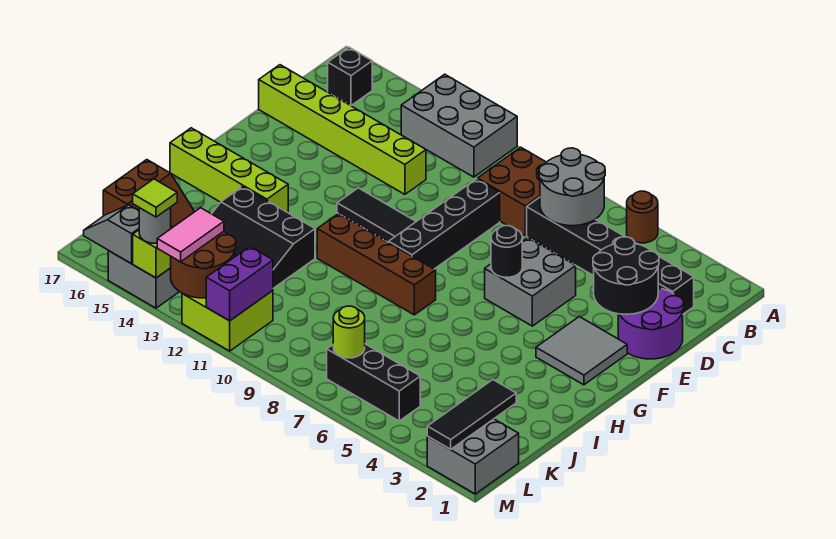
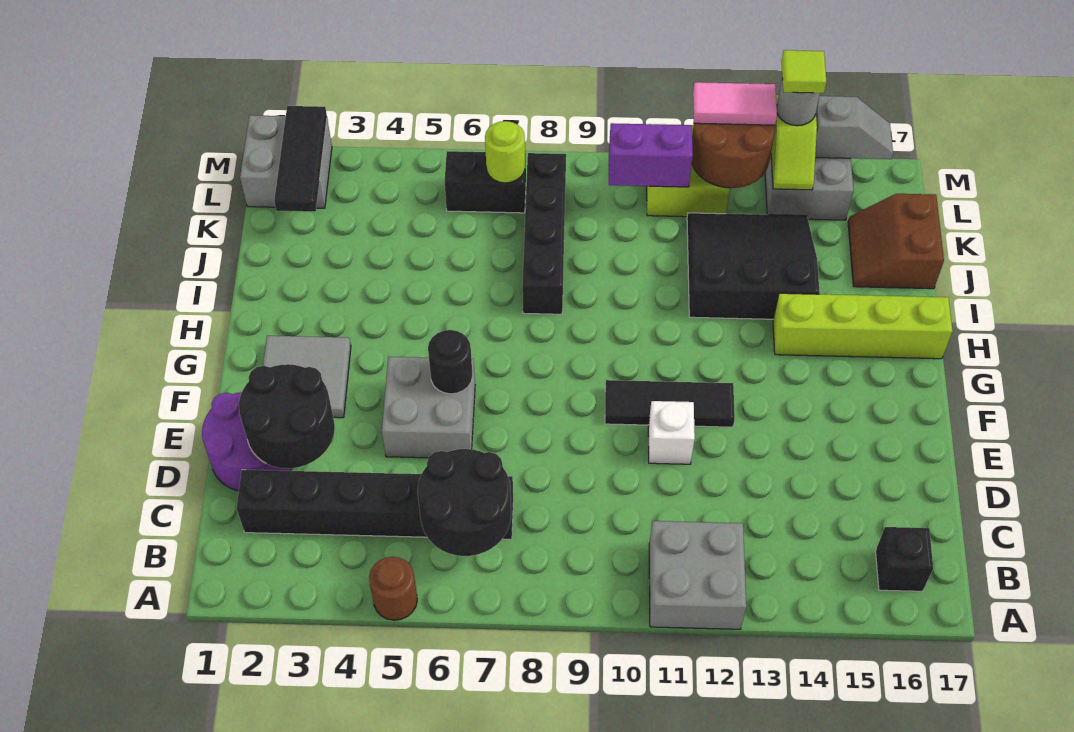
grey 2x3 brick [401,74,517,177] -> grey 2x2 brick [649,521,746,629]
grey 2x2 round brick [539,148,605,226] -> black 2x2 round brick [418,449,511,556]
brown 2x2 brick [477,147,546,236] -> none
black 1x4 brick [389,179,500,269] -> black 1x4 brick moved to [522,153,566,314]
lime 1x6 brick [259,65,426,194] -> none
none -> white 1x1 brick [648,401,695,464]
brown 1x4 brick [317,214,436,315] -> none
black 1x3 brick [327,344,420,421] -> black 1x2 brick [444,151,526,213]
purple 1x2 brick [206,247,273,321] -> purple 1x2 brick turned to [609,123,693,187]
pink 1x2 tile [157,208,224,262] -> pink 1x2 tile turned to [693,82,777,125]

